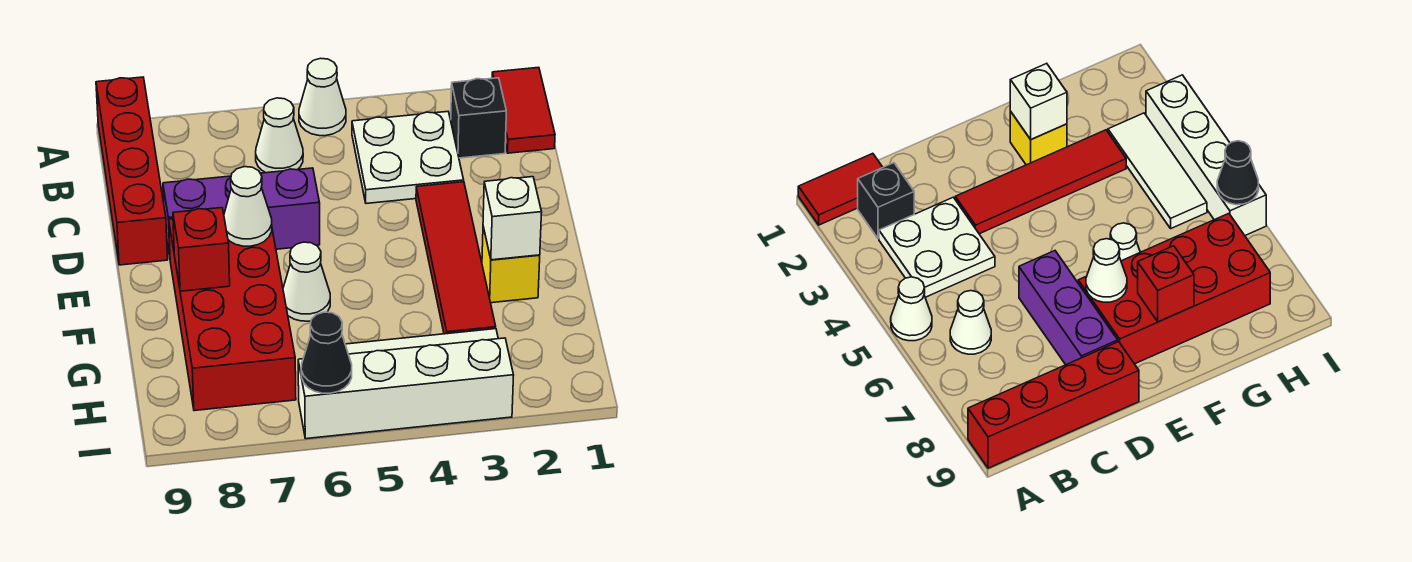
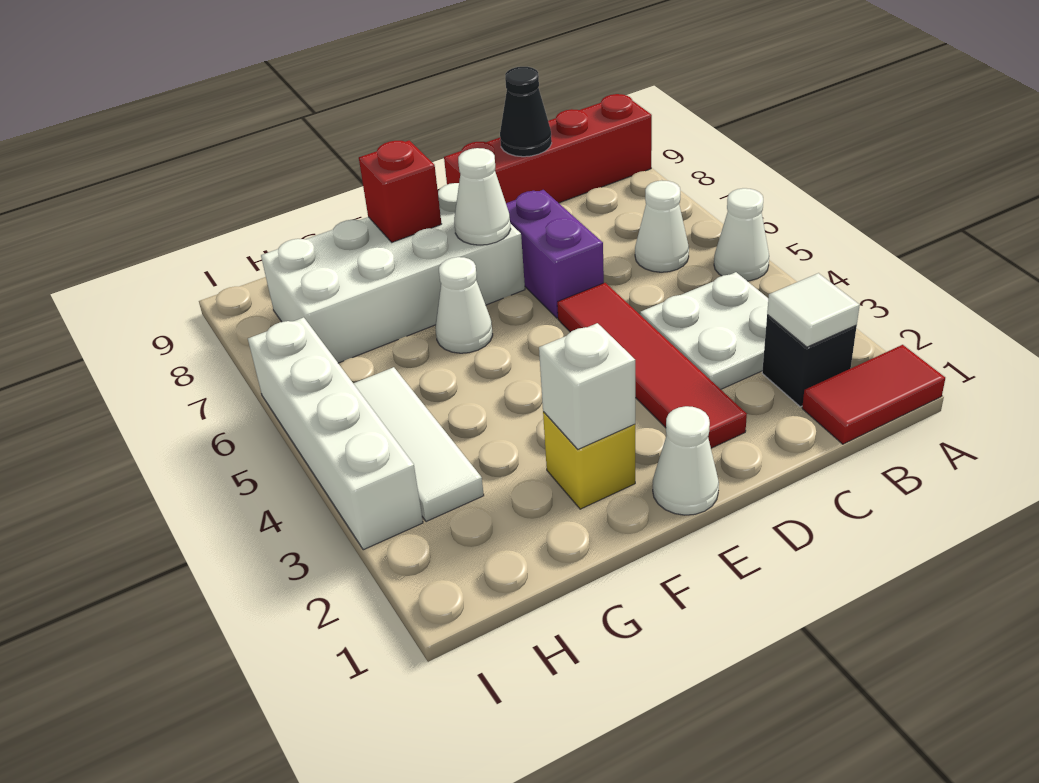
none -> white 1x1 tile [767,273,860,347]
red 1x4 tile [416,182,496,334] -> red 1x4 tile turned to [557,283,747,448]
purple 1x3 brick [163,168,320,257] -> purple 1x2 brick [506,190,604,318]
none -> white 1x1 cone [653,406,719,515]
red 2x4 brick [169,219,296,411] -> white 2x4 brick [261,183,525,363]
black 1x1 cone [301,312,352,393] -> black 1x1 cone moved to [500,67,552,157]

